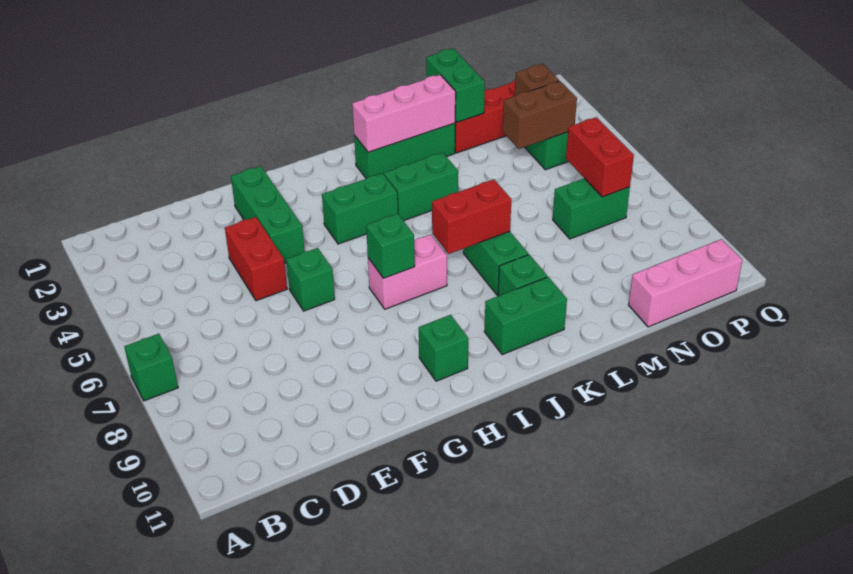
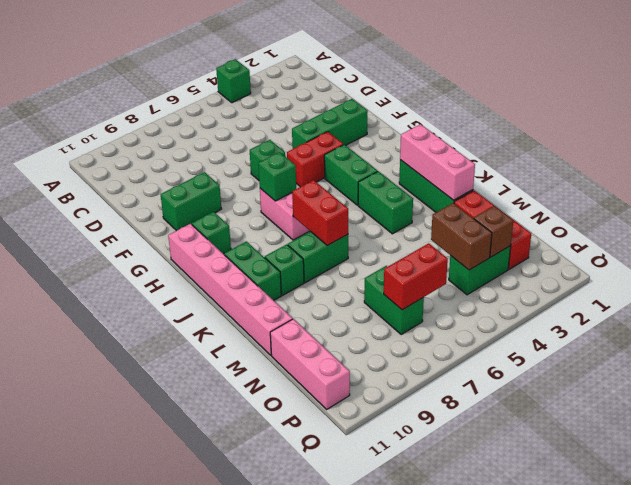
green 1x1 brick [124,334,178,401] -> green 1x1 brick moved to [216,59,251,103]
red 1x2 brick [225,217,287,301] -> red 1x2 brick moved to [287,132,343,187]
none -> pink 1x6 brick [168,224,293,355]
green 1x2 brick [426,48,485,122] -> green 1x2 brick moved to [161,172,221,231]

